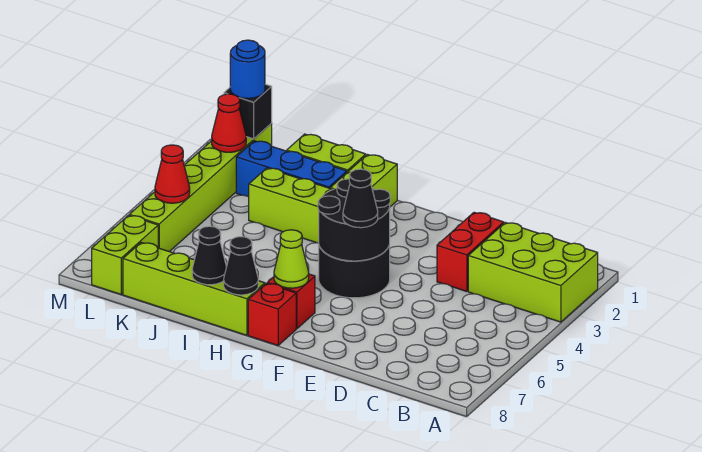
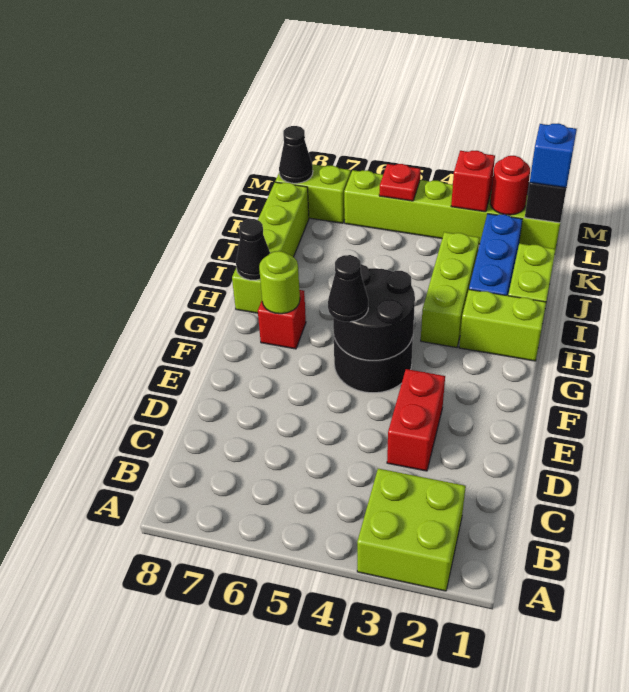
lime 2x3 brick [468,223,598,322] -> lime 2x2 brick [357,469,466,591]
red 1x2 brick [437,212,504,292] -> red 1x2 brick turned to [387,369,445,471]
lime 1x1 cone [274,230,309,288] -> lime 1x1 round brick [259,251,300,314]
red 1x1 brick [248,283,296,345] -> red 1x1 brick moved to [451,151,495,212]
black 1x1 cone [192,226,227,285] -> black 1x1 cone moved to [279,126,313,183]
blue 1x1 round brick [230,40,265,99] -> blue 1x1 brick [530,123,577,188]
red 1x1 cone [212,94,246,152] -> red 1x1 round brick [490,156,530,215]
red 1x1 cone [155,145,190,203] -> red 1x1 plate [379,164,421,201]

